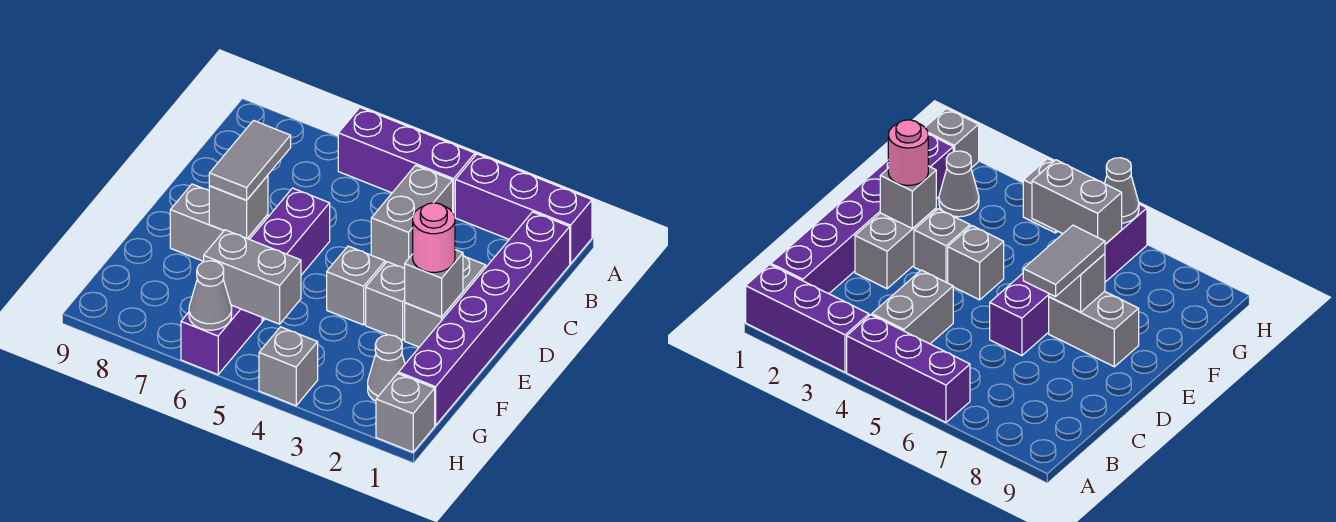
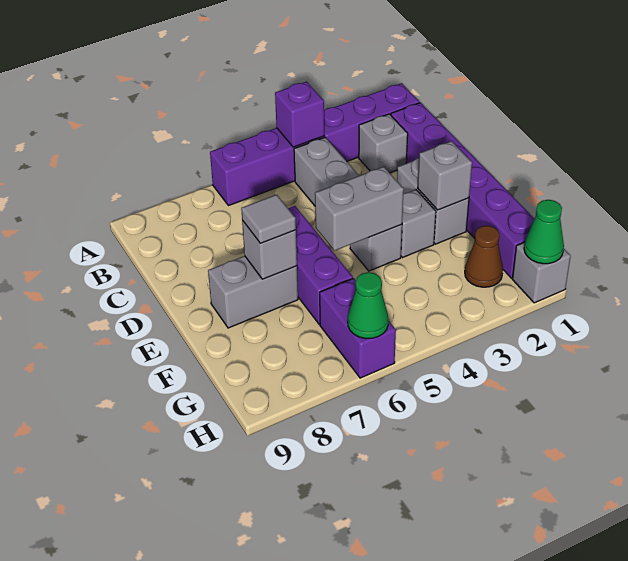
none -> purple 1x1 brick [275,82,324,147]
grey 1x2 tile [209,121,291,200] -> grey 1x1 tile [241,195,296,243]
pink 1x1 round brick [413,203,455,272] -> none
grey 1x1 cone [368,335,405,401] -> brown 1x1 cone [465,226,503,287]
grey 1x2 brick [204,230,301,324] -> grey 1x2 brick moved to [315,167,404,251]
none -> green 1x1 cone [524,200,564,264]
grey 1x1 brick [259,327,318,406] -> grey 1x1 brick moved to [359,114,408,173]
grey 1x1 cone [189,261,232,330] -> green 1x1 cone [348,272,388,339]

